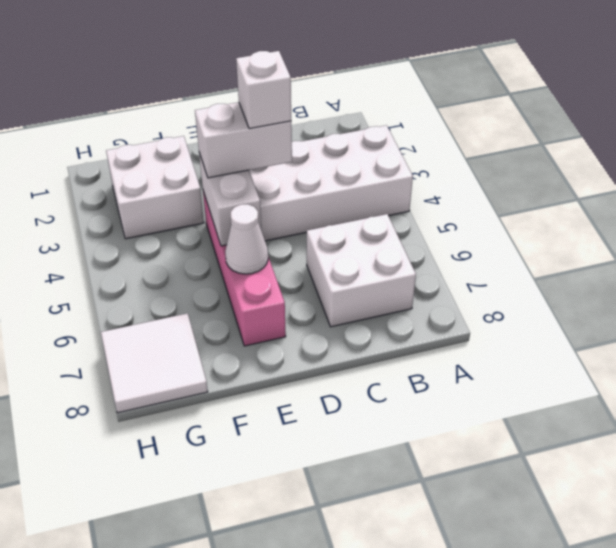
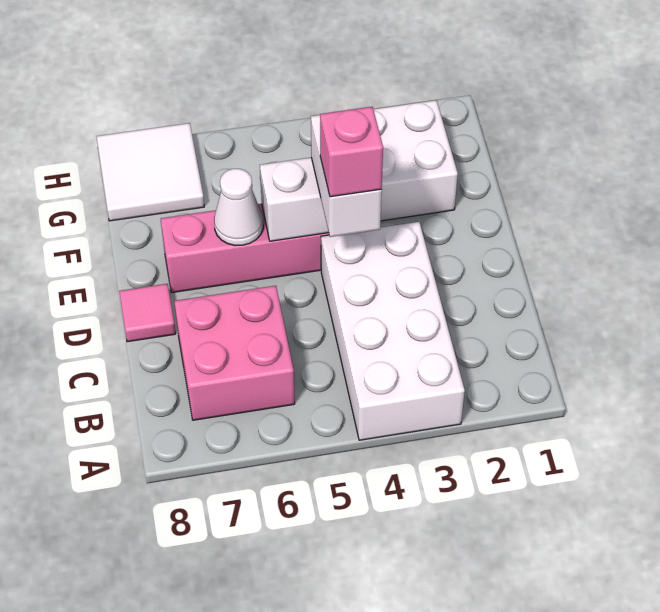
white 2x2 brick [307,214,416,327] -> pink 2x2 brick [174,286,295,420]
white 1x1 brick [236,51,291,129] -> pink 1x1 brick [320,107,383,197]
none -> pink 1x1 tile [119,284,176,342]

